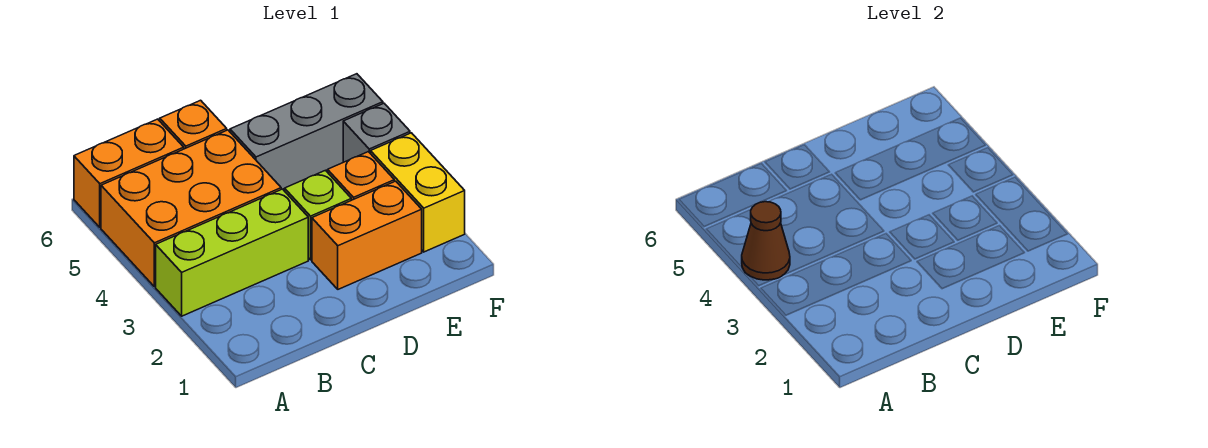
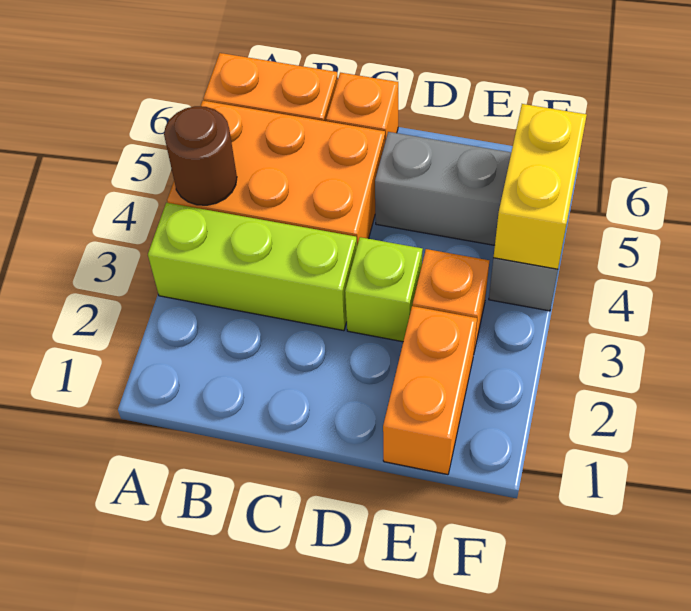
brown 1x1 cone [742,202,790,280] -> brown 1x1 round brick [164,106,237,205]
orange 1x2 brick [312,181,422,289] -> orange 1x2 brick turned to [383,306,477,475]
yellow 1x2 brick [371,133,465,252] -> yellow 1x2 brick moved to [493,104,587,269]

